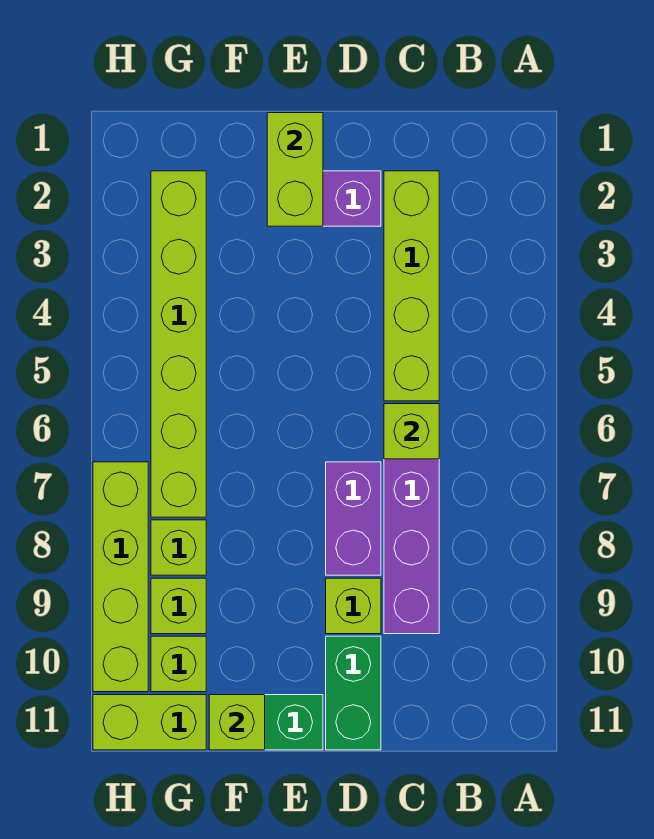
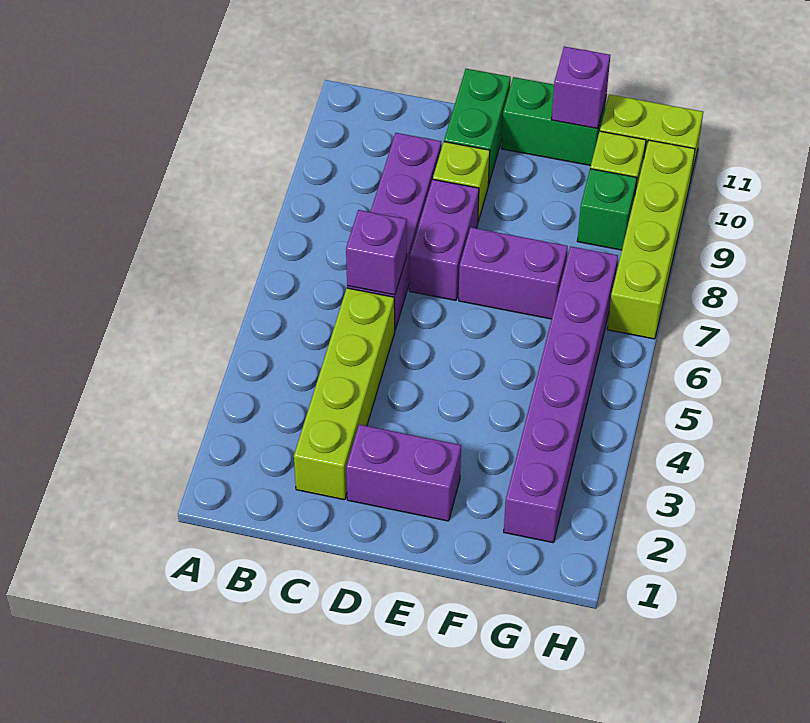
lime 1x1 brick [384,404,439,459] -> purple 1x1 brick [346,210,407,295]
lime 1x2 brick [267,113,323,226] -> none
none -> purple 1x2 brick [459,228,568,319]
lime 1x1 brick [209,695,265,750] -> purple 1x1 brick [552,46,610,129]
lime 1x6 brick [151,171,206,517] -> purple 1x6 brick [504,246,618,543]
lime 1x1 brick [151,520,206,575] -> none
lime 1x1 brick [151,578,206,634] -> green 1x1 brick [577,169,637,250]

